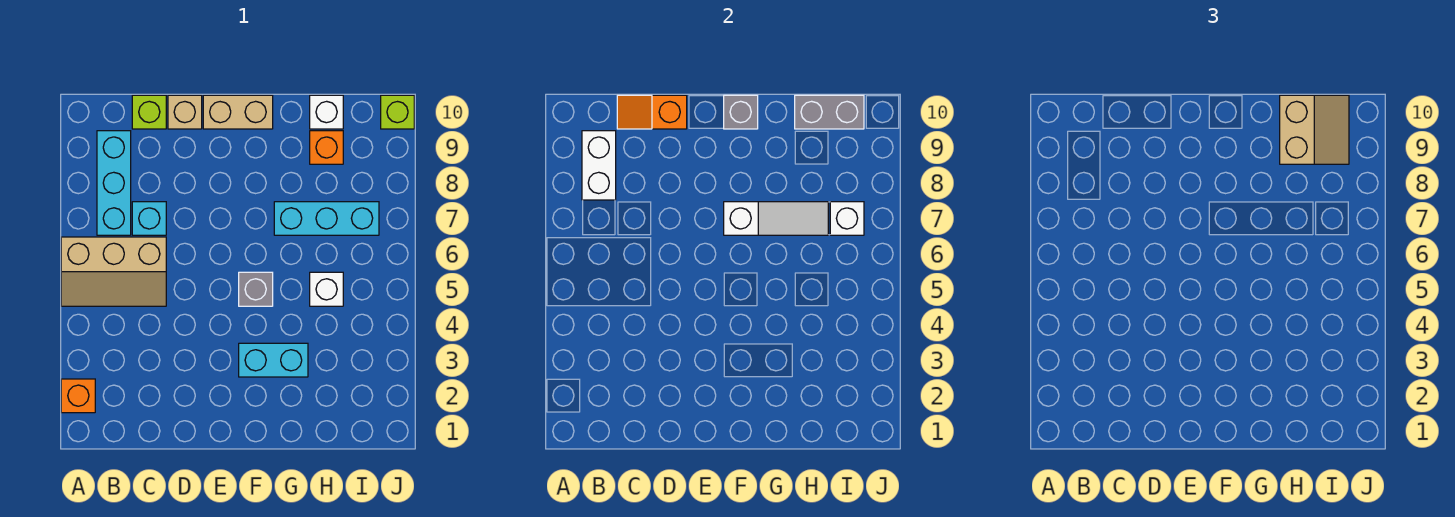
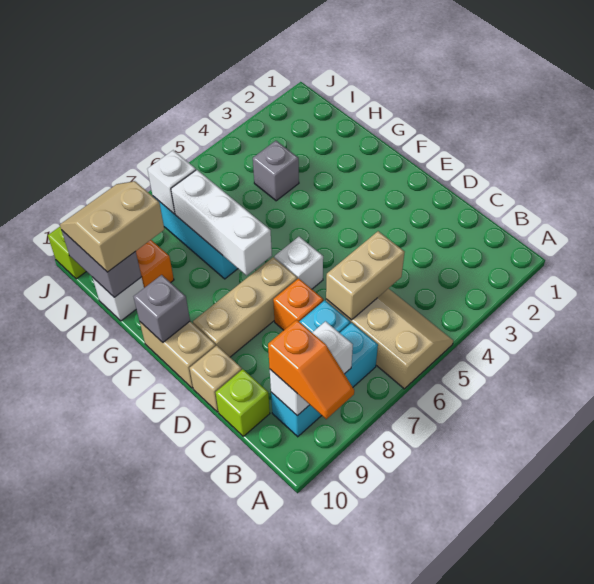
orange 1x1 brick [61,379,95,413] -> orange 1x1 brick moved to [273,278,323,330]
none -> tan 1x2 brick [326,231,405,320]
orange 1x2 slope [617,95,687,129] -> orange 1x2 slope moved to [268,320,354,419]
none -> tan 1x3 brick [193,257,297,357]
cyan 1x2 brick [239,343,308,377] -> none
grey 1x1 brick [239,272,273,306] -> grey 1x1 brick moved to [253,141,299,201]
white 1x3 slope [724,202,828,235] -> white 1x3 brick [171,170,272,276]
white 1x1 brick [310,272,343,306] -> white 1x1 brick moved to [274,237,323,289]

